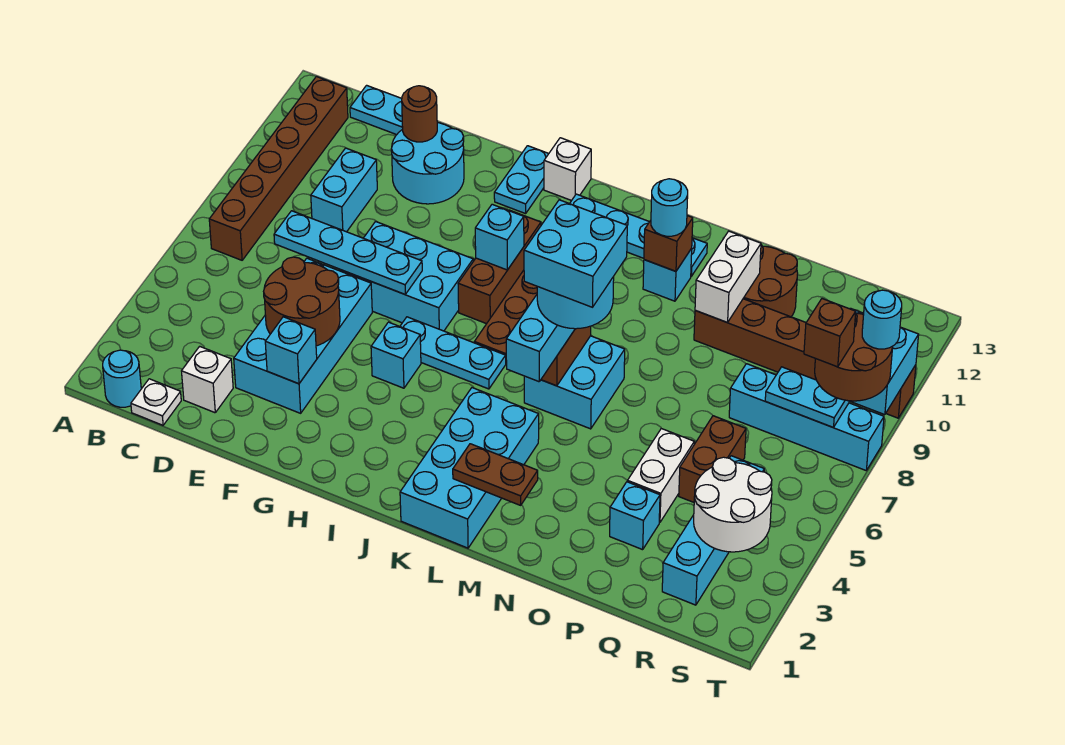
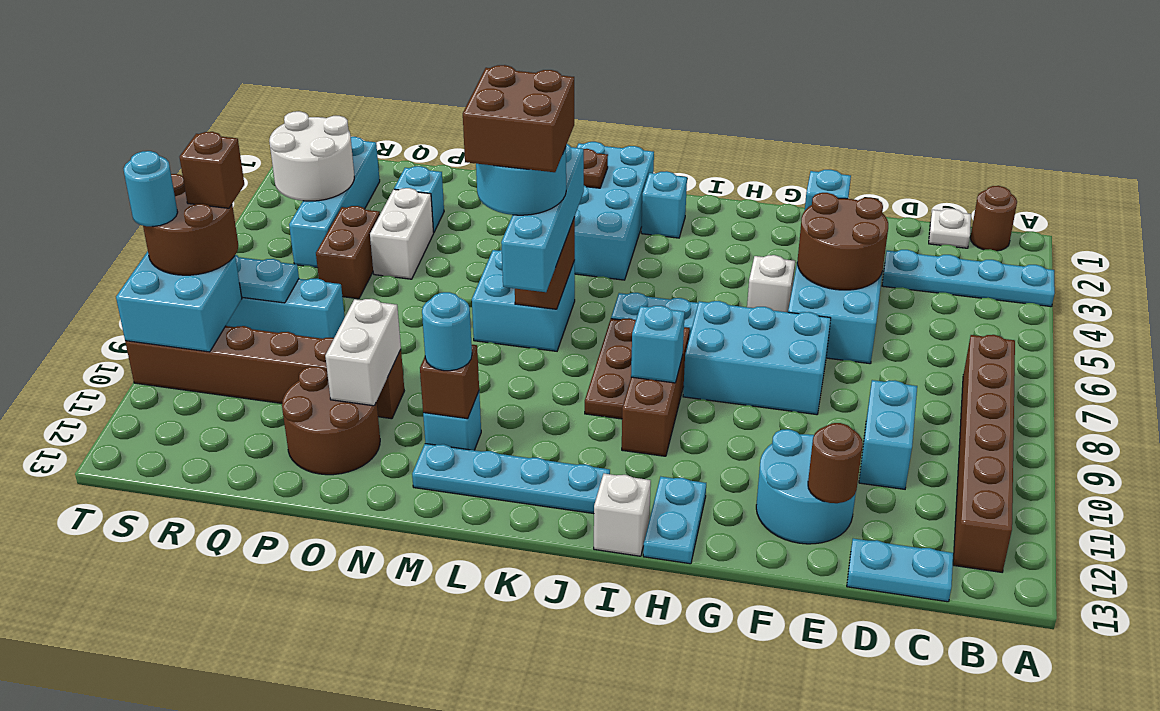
cyan 1x1 round brick [103,350,141,407] -> brown 1x1 round brick [970,186,1017,251]
white 1x1 brick [182,346,233,413] -> white 1x1 brick moved to [747,255,795,312]
cyan 1x4 plate [274,211,422,294] -> cyan 1x4 plate moved to [882,250,1055,307]
cyan 1x1 brick [371,322,421,388] -> cyan 1x1 brick moved to [641,171,687,238]
cyan 2x2 brick [524,200,627,307] -> brown 2x2 brick [463,65,574,172]

